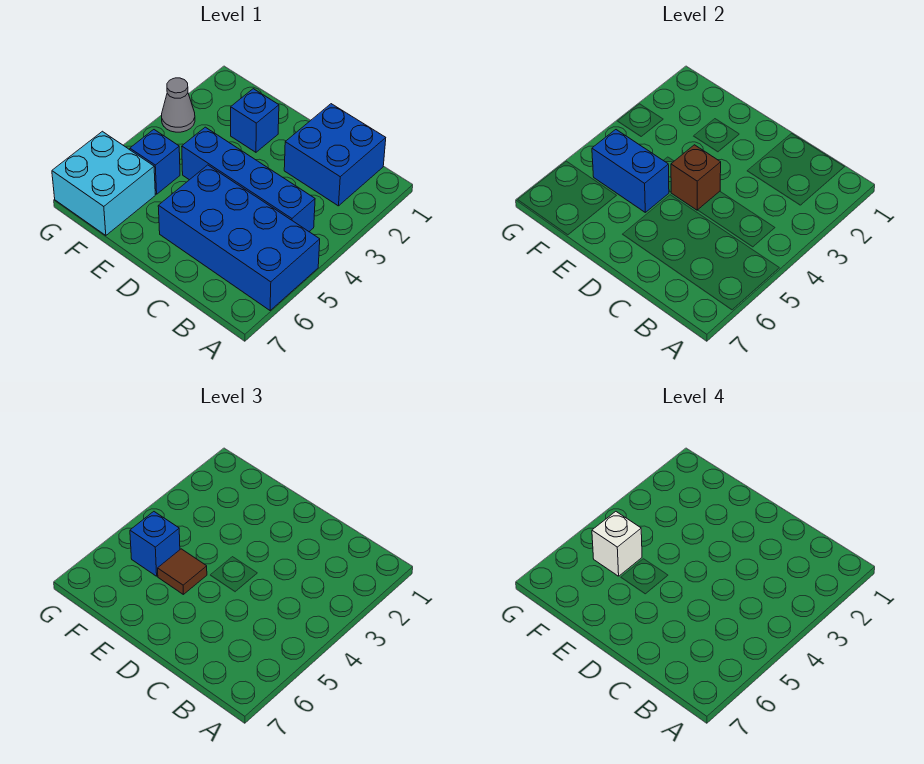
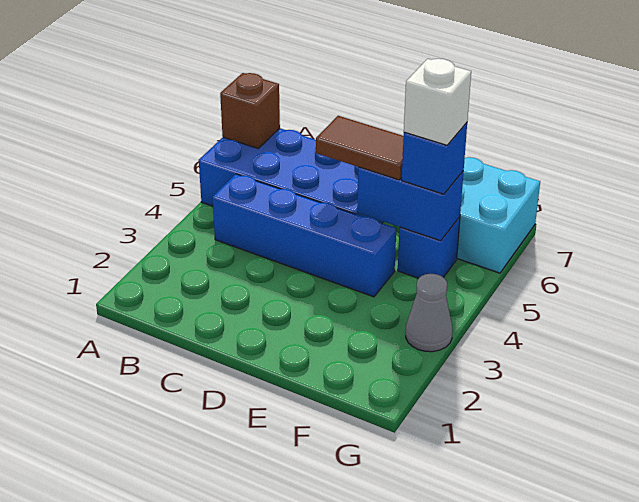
blue 2x2 brick [284,104,386,206] -> none
brown 1x1 brick [671,145,721,210] -> brown 1x1 brick moved to [220,73,280,148]
blue 1x1 brick [231,89,279,152] -> none
brown 1x1 tile [158,549,207,594] -> brown 1x2 tile [316,116,404,180]

